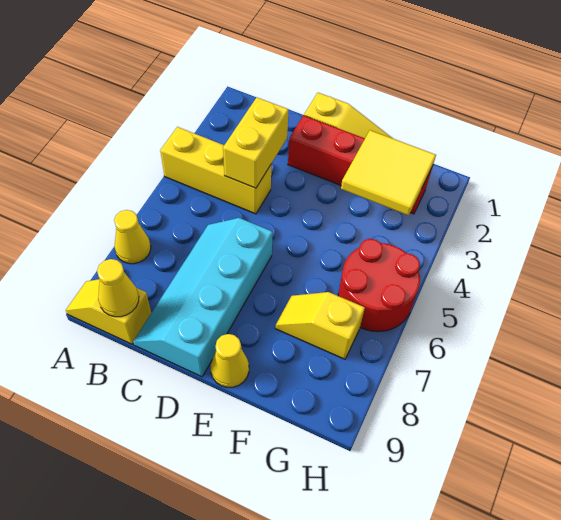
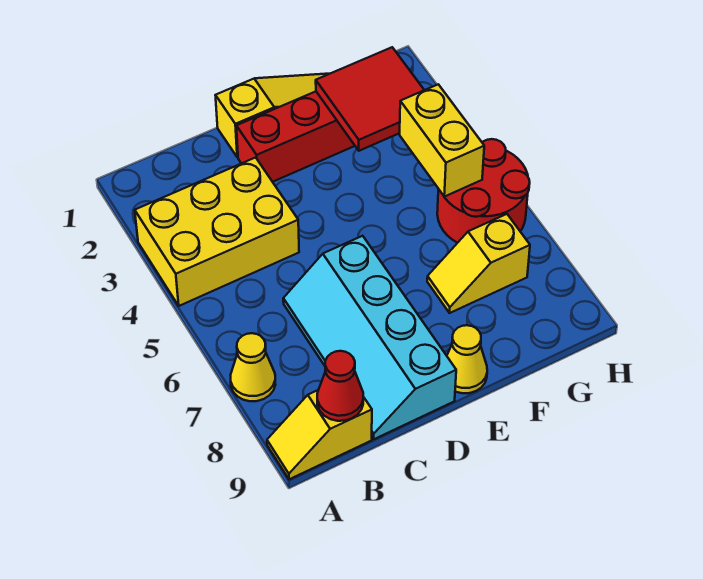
yellow 1x3 brick [160,127,271,214] -> yellow 2x3 brick [135,158,299,306]
yellow 1x1 cone [97,259,139,317] -> red 1x1 cone [317,351,363,421]
yellow 1x2 brick [223,97,289,188] -> yellow 1x2 brick moved to [400,84,484,197]
yellow 2x2 tile [341,130,436,216] -> red 2x2 tile [316,47,424,151]

